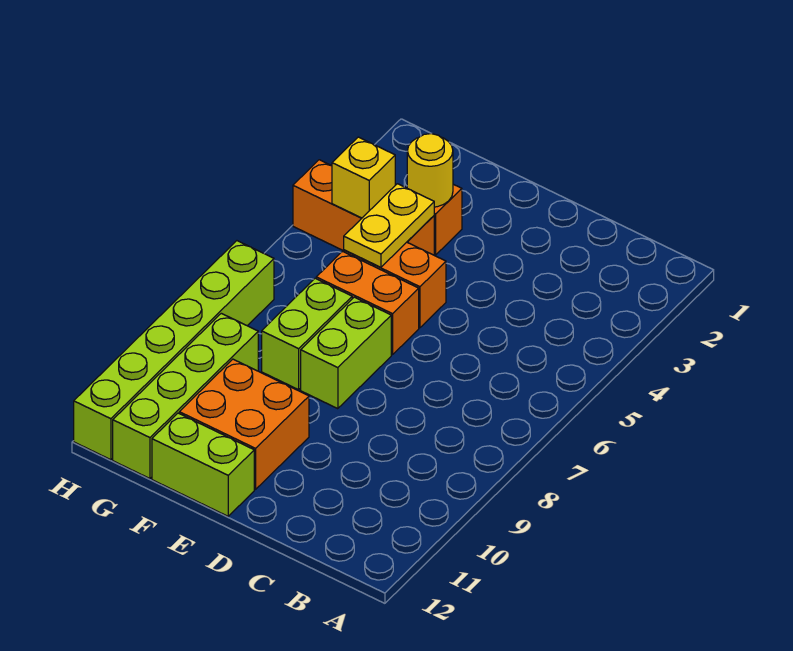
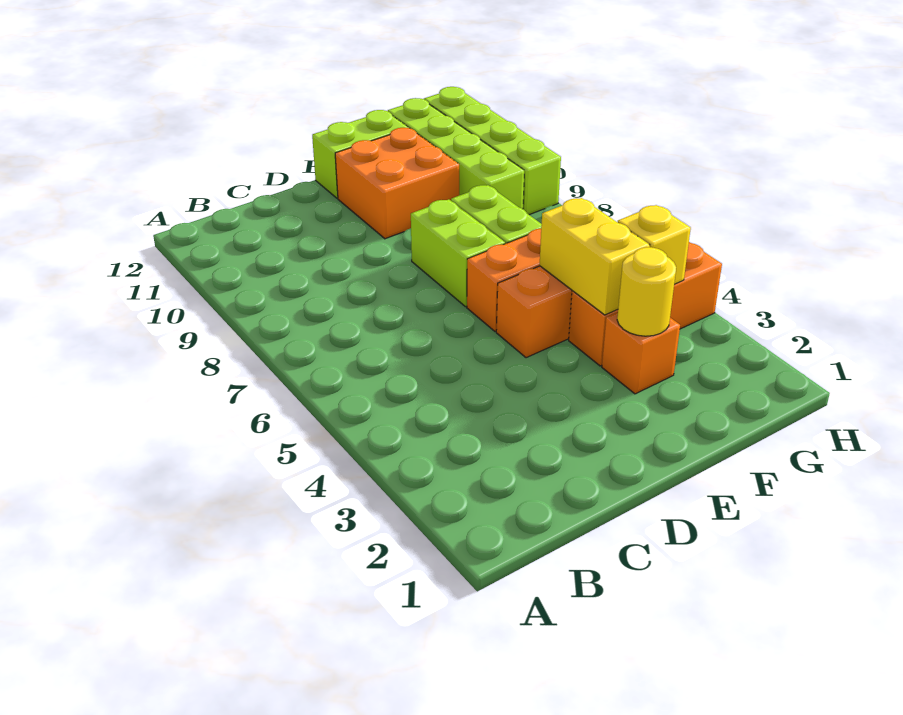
yellow 1x2 plate [344,184,434,267] -> yellow 1x2 brick [540,198,650,315]
lime 1x6 brick [74,241,274,460] -> lime 1x4 brick [424,87,561,215]

